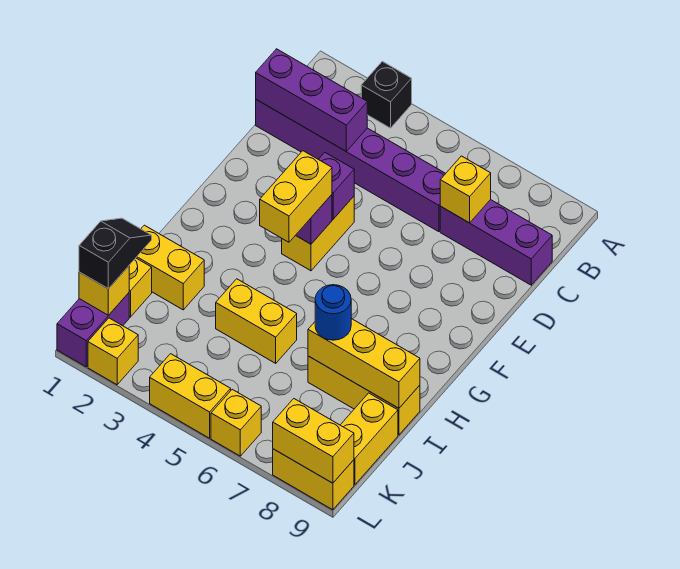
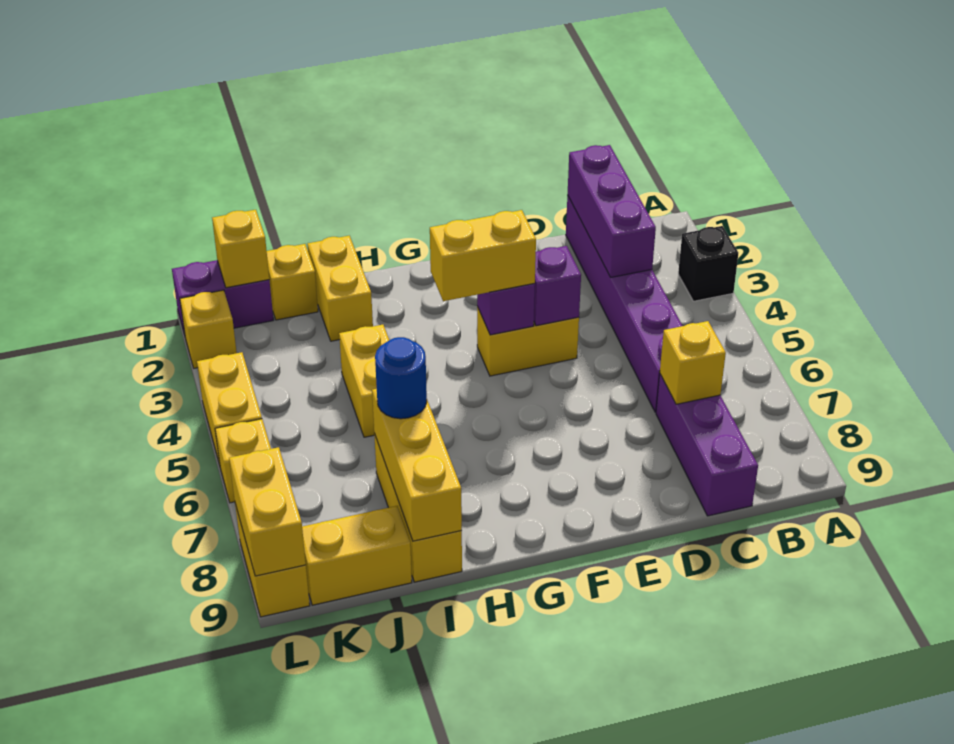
black 1x2 slope [79,218,152,289] -> none

